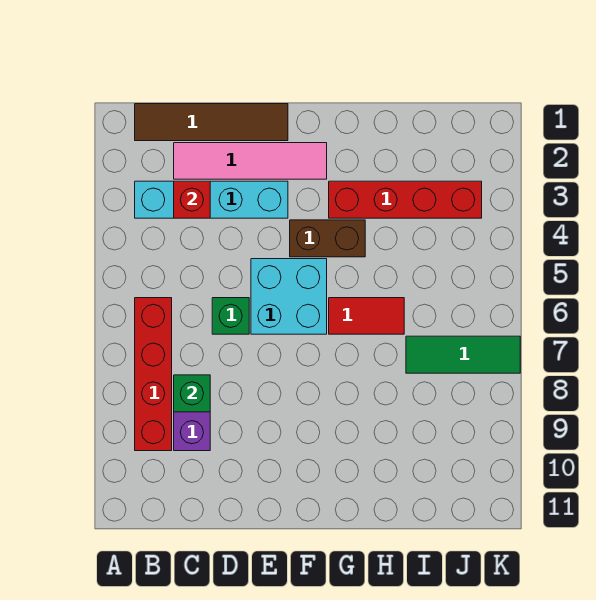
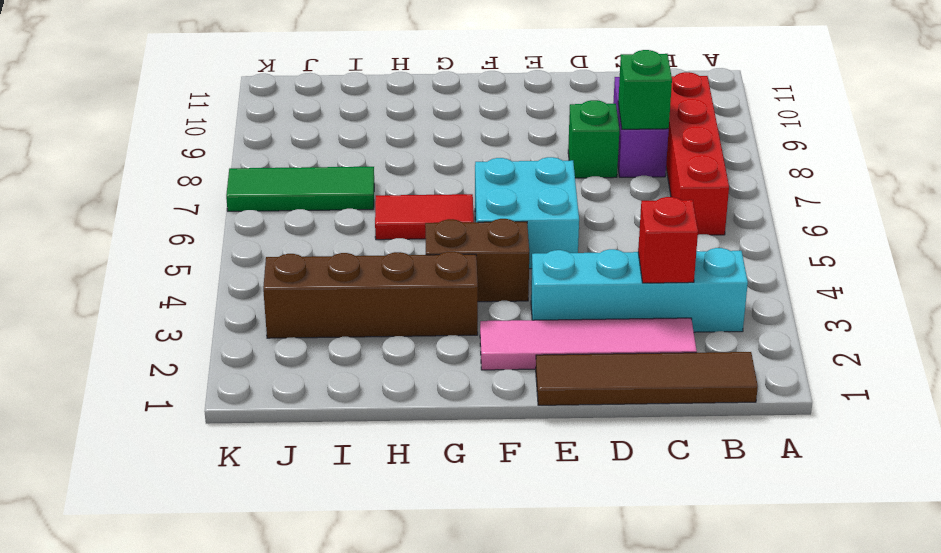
green 1x1 brick [212,298,249,334] -> green 1x1 brick moved to [568,100,619,178]
red 1x4 brick [329,181,482,218] -> brown 1x4 brick [263,252,478,338]

